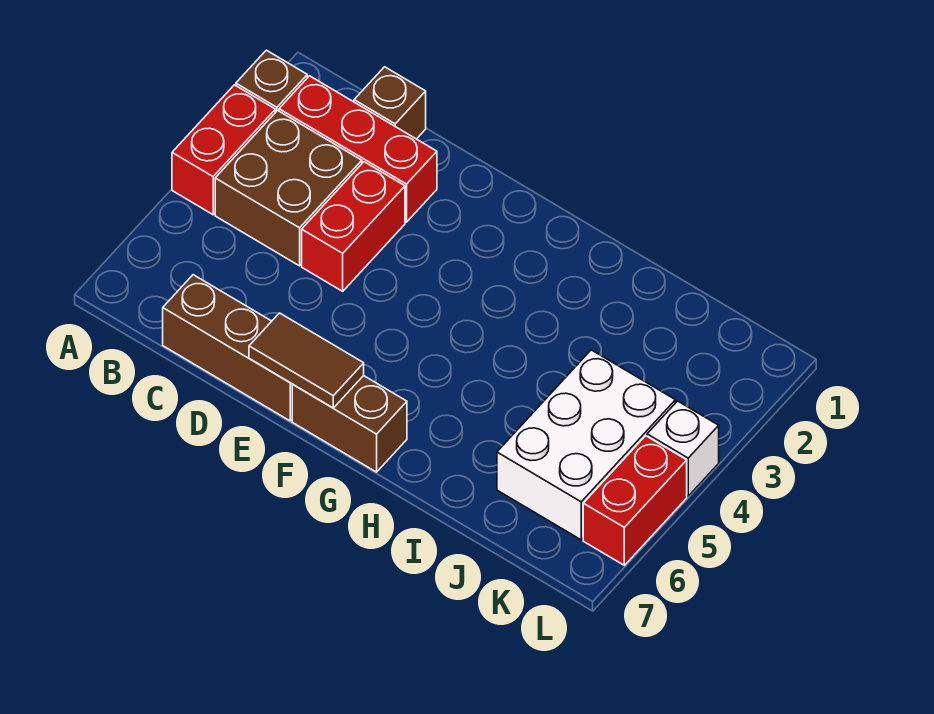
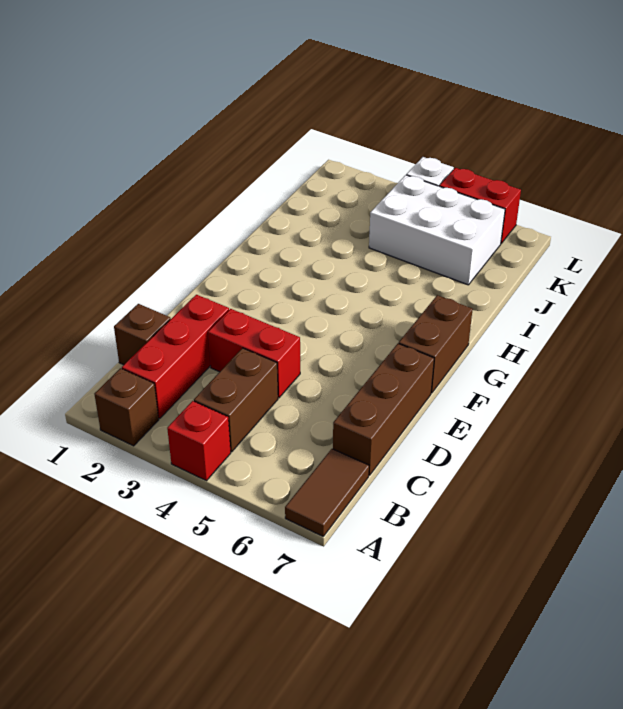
red 1x2 brick [172,85,275,214] -> red 1x1 brick [167,401,231,481]
brown 2x2 brick [215,111,362,266] -> brown 1x2 brick [194,348,278,452]
brown 1x2 tile [249,313,364,408] -> brown 1x2 tile moved to [285,449,369,536]

